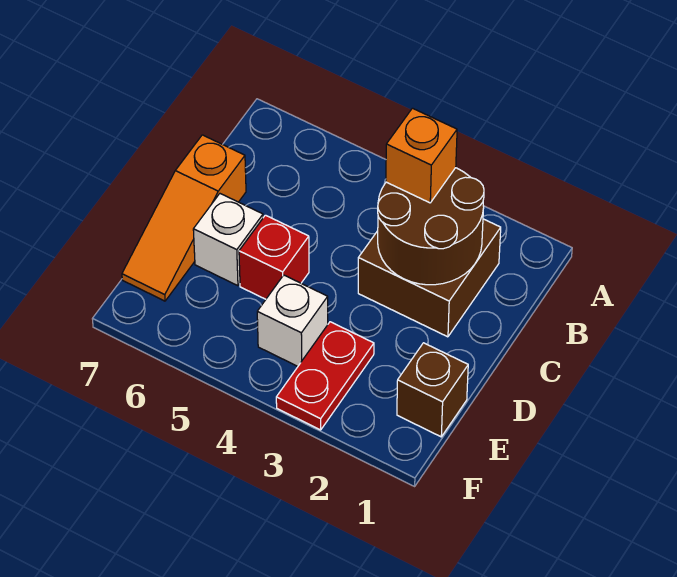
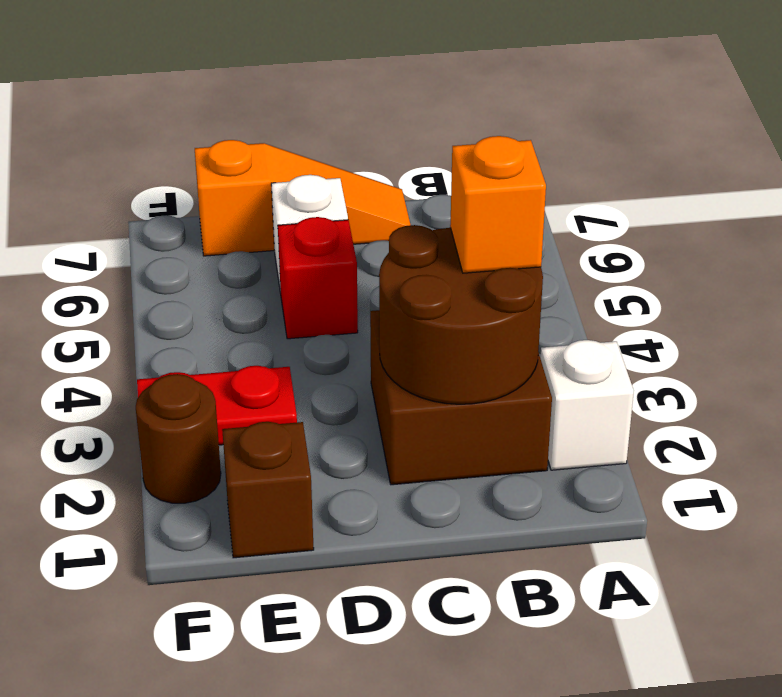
orange 1x3 slope [122,135,246,301] -> orange 1x3 slope turned to [195,140,410,256]
white 1x1 brick [257,275,328,366] -> white 1x1 brick moved to [540,340,634,470]
none -> brown 1x1 round brick [136,374,221,503]

